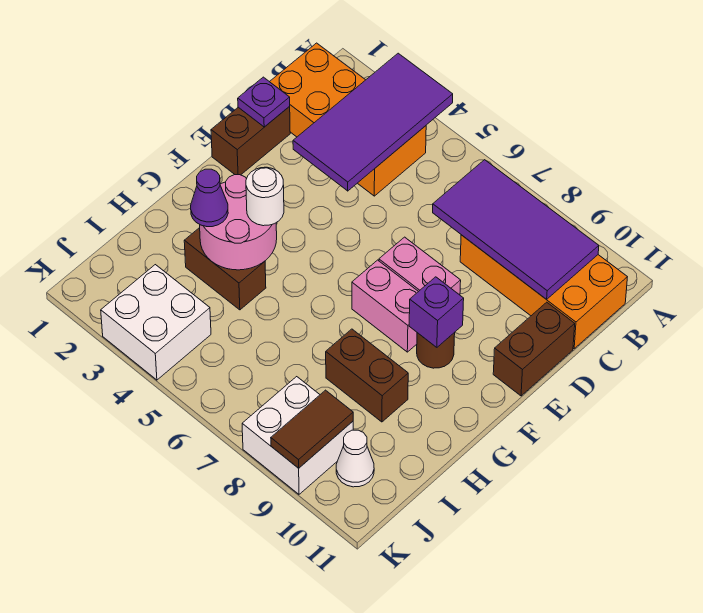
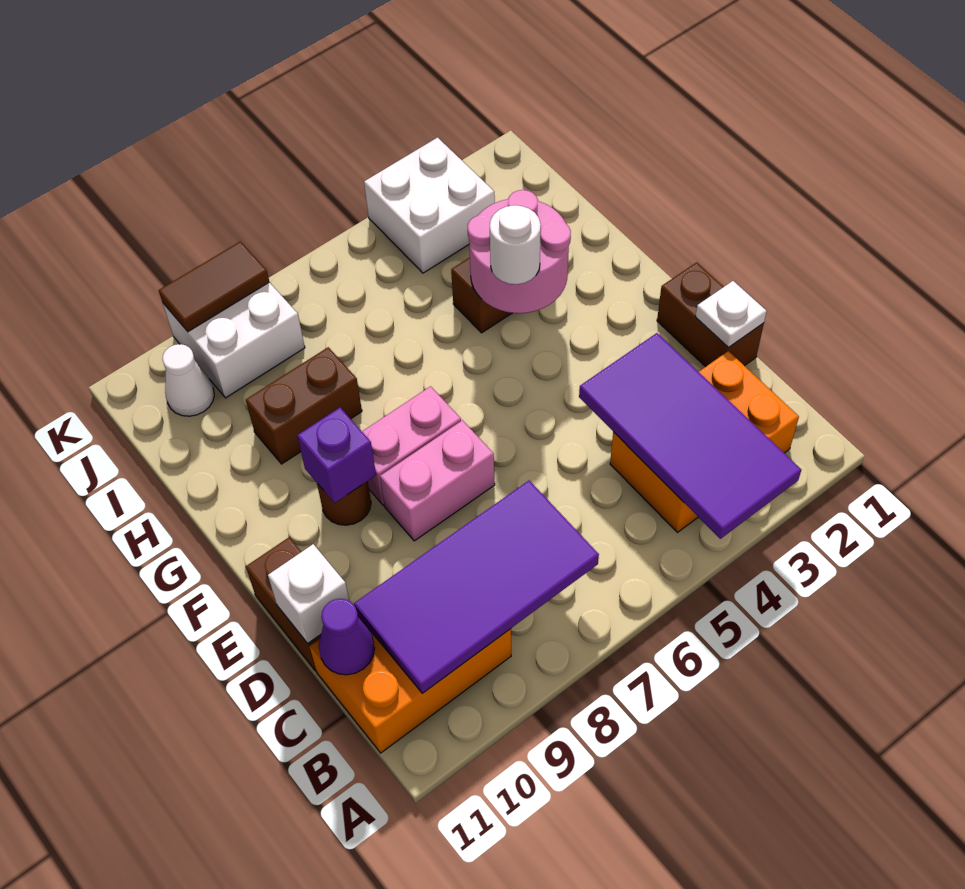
orange 2x4 brick [270,43,426,196] -> orange 2x3 brick [610,351,799,532]
orange 2x4 brick [460,235,627,349] -> orange 2x3 brick [310,616,511,753]
purple 1x1 plate [238,77,290,127] -> white 1x1 plate [695,281,767,348]
none -> white 1x1 brick [268,544,349,643]
purple 1x1 cone [191,169,228,227] -> purple 1x1 cone moved to [319,599,375,675]
brown 1x2 tile [271,390,353,468] -> brown 1x2 tile turned to [159,241,269,332]

